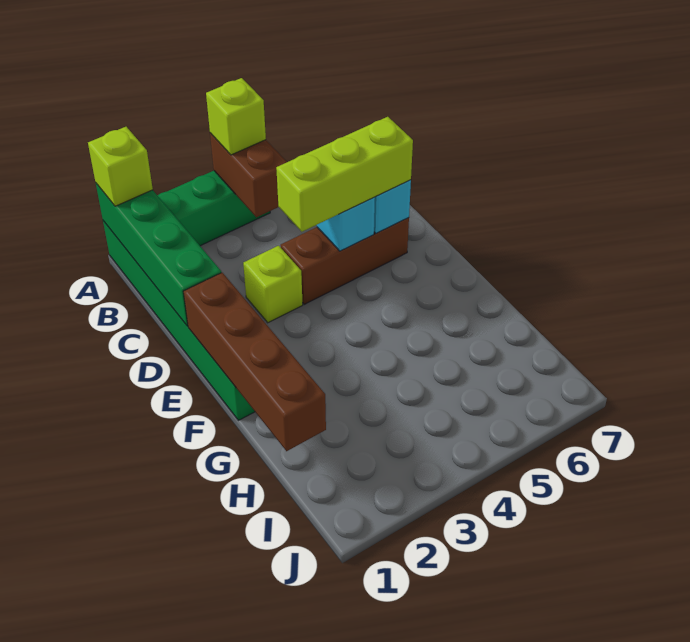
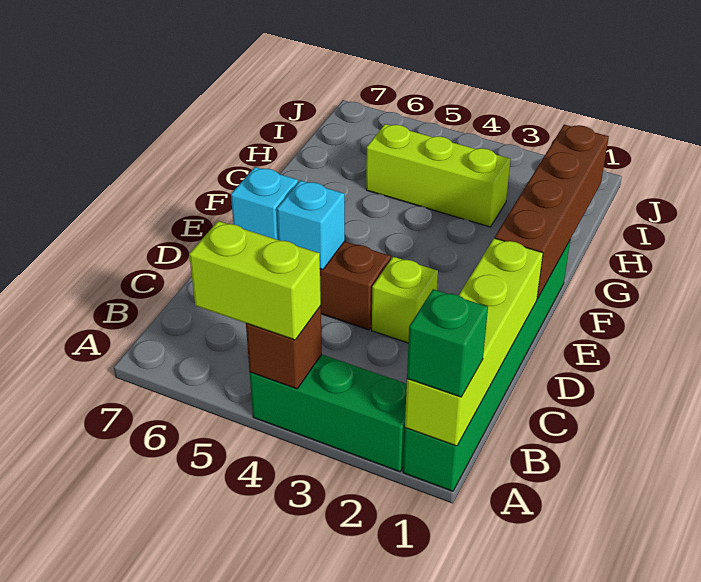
green 1x4 brick [96,184,221,326] -> lime 1x4 brick [405,238,543,446]
lime 1x1 brick [88,127,153,206] -> green 1x1 brick [407,289,488,397]
brown 1x2 brick [210,133,287,217] -> brown 1x1 brick [246,306,322,389]
lime 1x1 brick [206,78,266,155] -> lime 1x2 brick [189,221,321,340]
lime 1x3 brick [276,117,413,232] -> lime 1x3 brick moved to [366,124,511,227]

